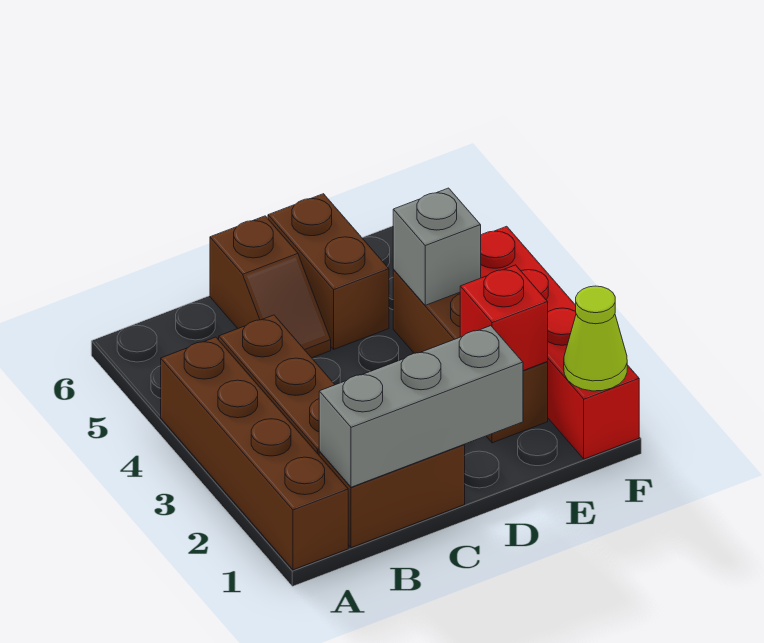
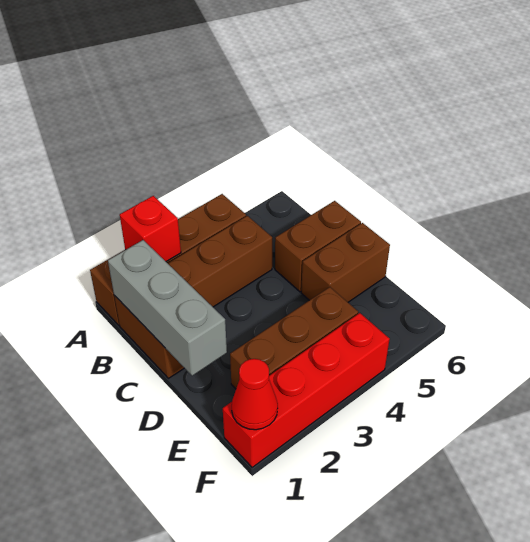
brown 1x2 slope [210,216,331,358] -> brown 1x2 brick [275,201,361,292]
red 1x1 brick [460,265,548,371] -> red 1x1 brick moved to [120,196,181,262]
grey 1x1 brick [393,188,481,305] -> none
lime 1x1 cone [564,286,627,391] -> red 1x1 cone [232,359,278,430]

